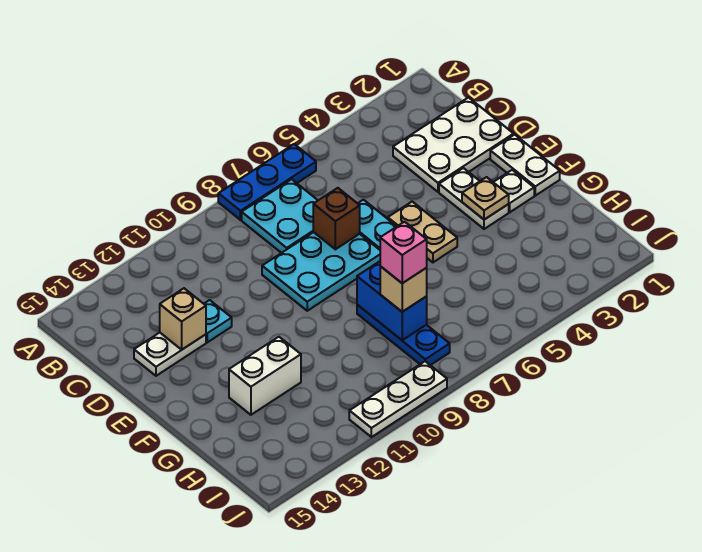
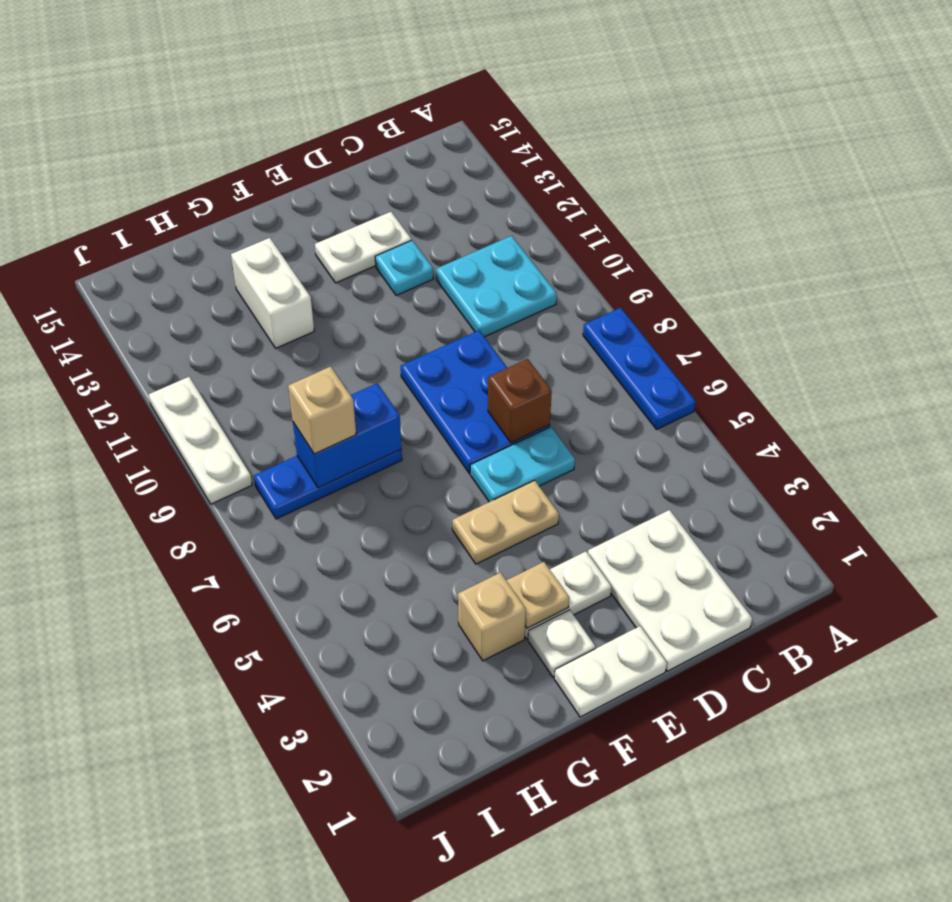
cyan 2x2 plate [242,179,318,253] -> cyan 2x2 plate moved to [436,236,557,337]
cyan 2x3 plate [262,232,380,311] -> blue 2x3 plate [401,330,550,473]
white 1x2 plate [134,333,206,376] -> white 1x2 plate turned to [315,212,411,283]
tan 1x1 brick [160,288,206,350] -> tan 1x1 brick moved to [458,573,526,661]
pink 1x1 brick [380,222,427,283] -> none

